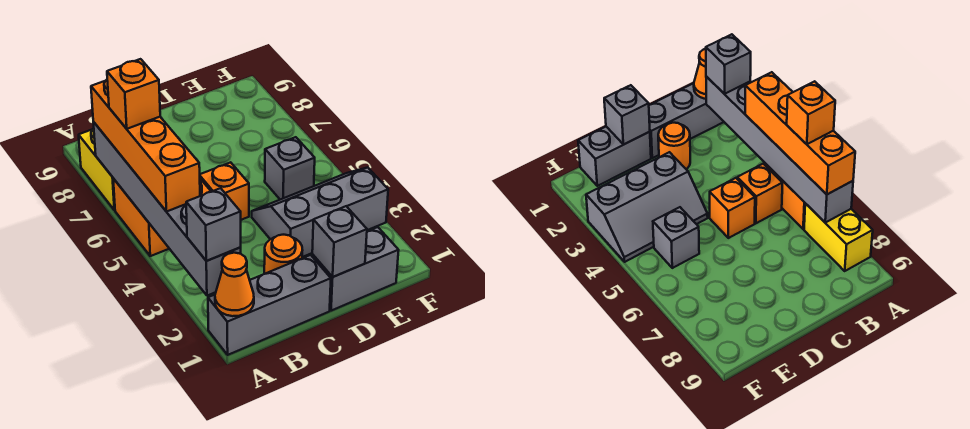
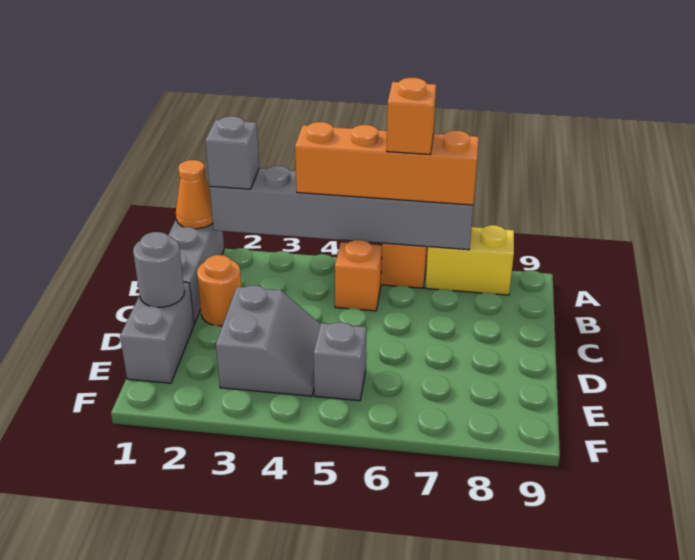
orange 1x1 brick [200,162,249,220] -> none
grey 1x1 brick [312,206,367,277] -> grey 1x1 round brick [133,232,185,307]
grey 2x3 slope [252,167,388,257] -> grey 2x2 slope [216,285,320,396]

